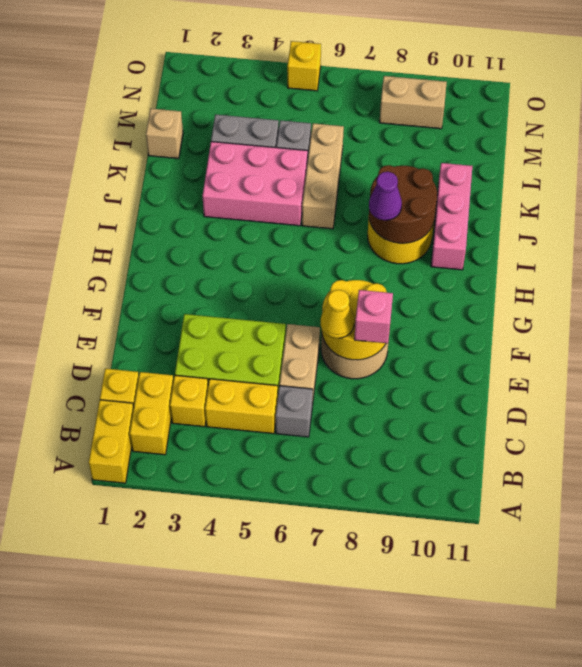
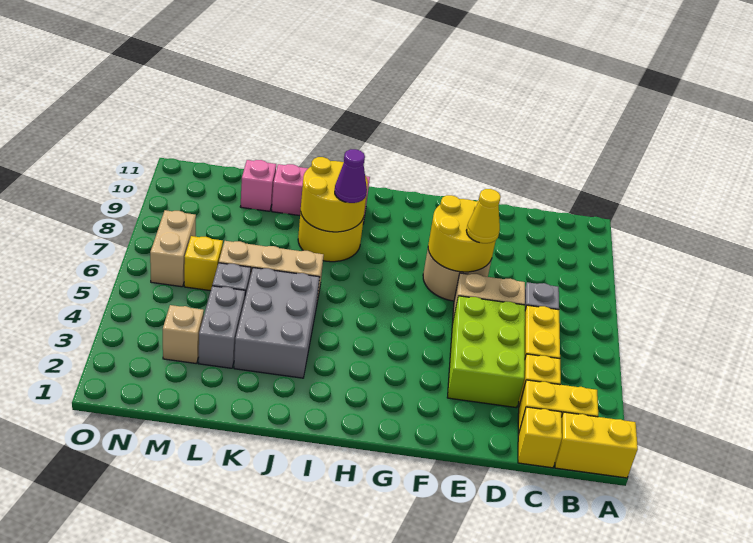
pink 1x1 brick [354,290,393,343] -> pink 1x1 brick moved to [240,160,276,211]
brown 2x2 round brick [369,165,437,243] -> yellow 2x2 round brick [301,157,368,232]
pink 2x3 brick [203,142,308,226] -> grey 2x3 brick [234,268,319,378]
tan 1x1 brick [146,109,183,159] -> tan 1x1 brick moved to [163,305,204,364]
tan 1x2 brick [379,76,447,129] -> tan 1x2 brick moved to [150,210,196,287]
yellow 1x1 brick [287,41,321,91] -> yellow 1x1 brick moved to [184,236,223,291]

